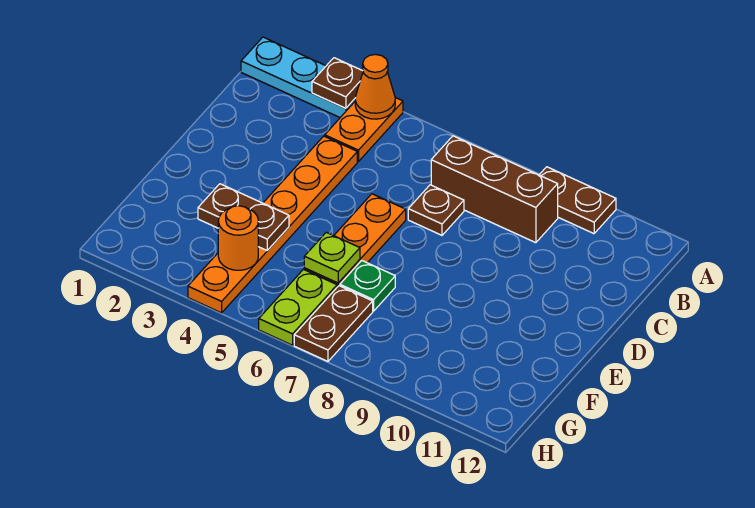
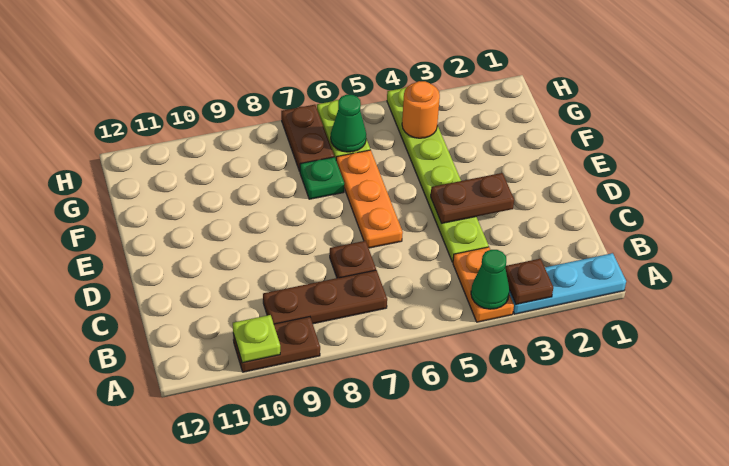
orange 1x1 cone [355,55,395,119] -> green 1x1 cone [471,250,510,309]
brown 1x3 brick [431,136,558,243] -> brown 1x3 plate [263,270,387,324]
orange 1x6 plate [188,136,357,313] -> lime 1x6 plate [387,87,489,262]
brown 1x2 plate [198,184,289,250] -> brown 1x2 plate moved to [431,173,514,223]
lime 1x1 plate [304,232,360,283] -> lime 1x1 plate moved to [233,315,280,363]
none -> green 1x1 cone [331,95,366,152]

